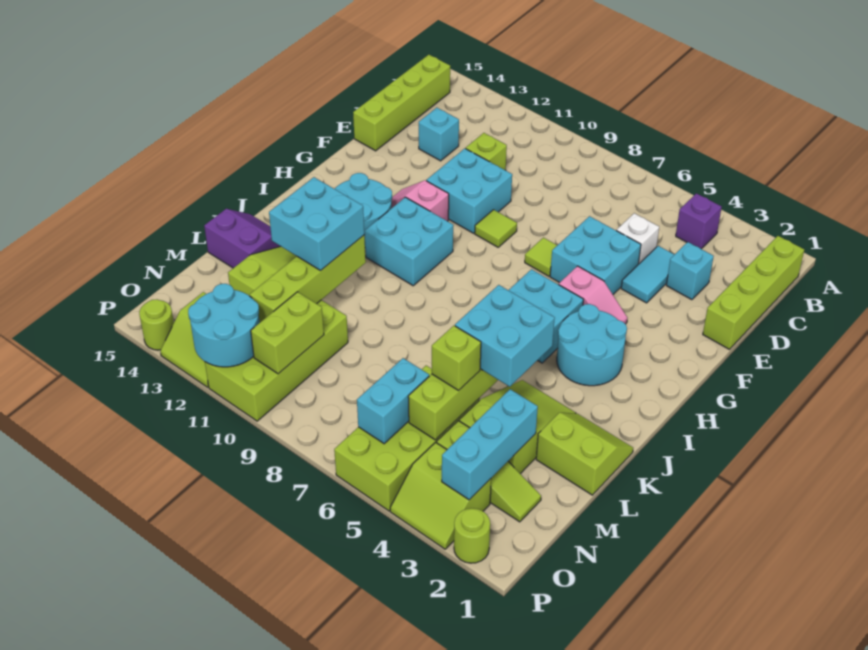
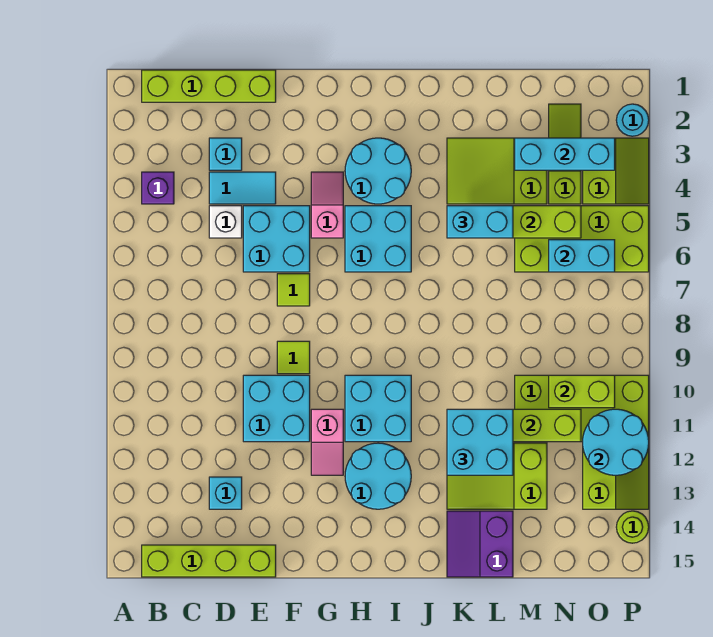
lime 1x1 brick [466,133,507,170] -> none
lime 2x2 slope [536,413,633,495] -> none
cyan 2x2 brick [455,285,555,387] -> cyan 1x2 brick [447,206,513,238]
lime 1x1 brick [432,326,481,390] -> none
lime 1x1 round brick [454,508,490,563] -> cyan 1x1 round brick [616,104,649,136]

